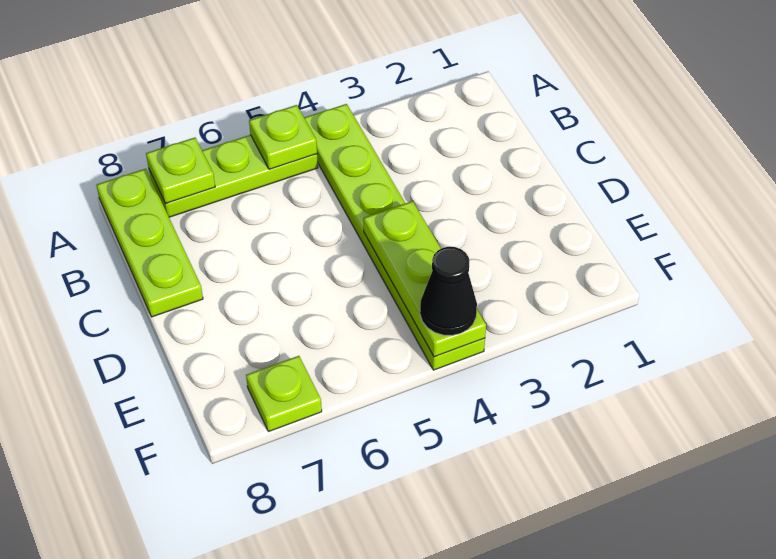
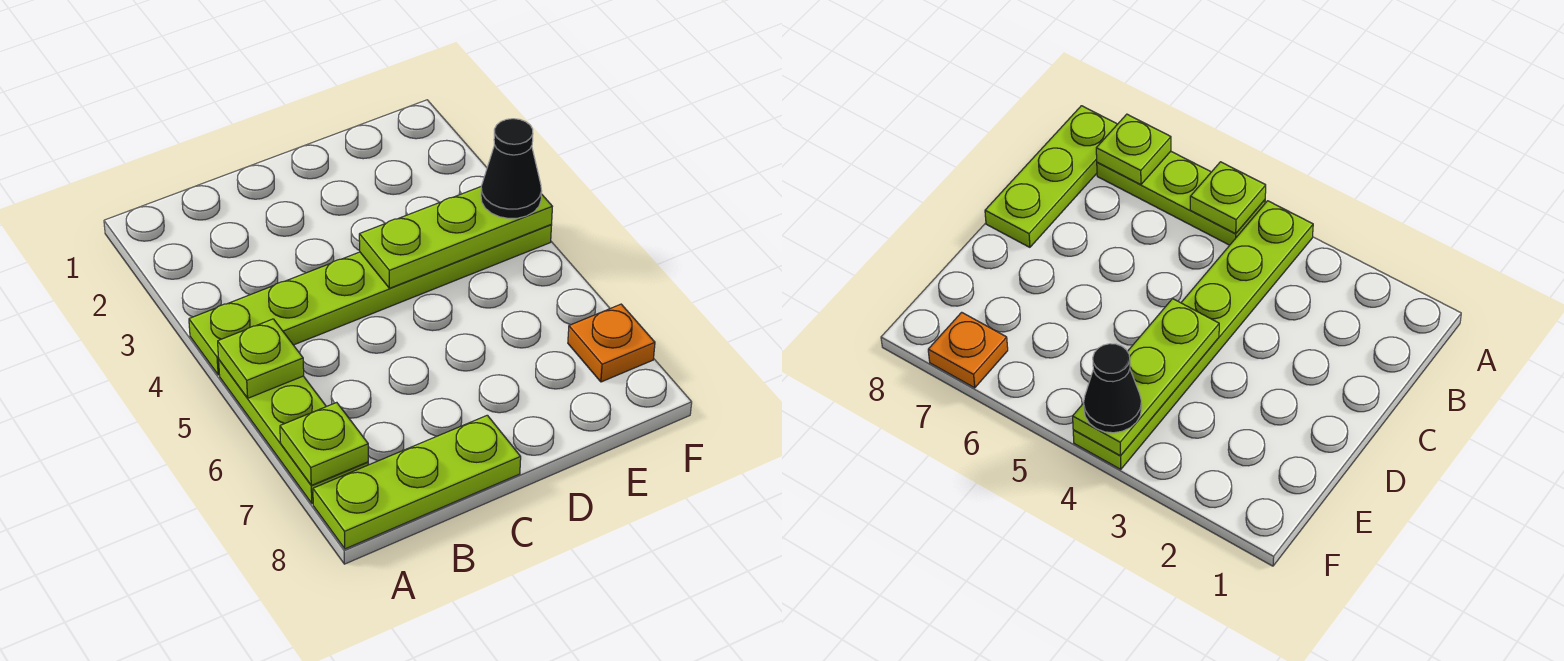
lime 1x1 plate [246,356,322,432] -> orange 1x1 plate [568,304,655,382]

